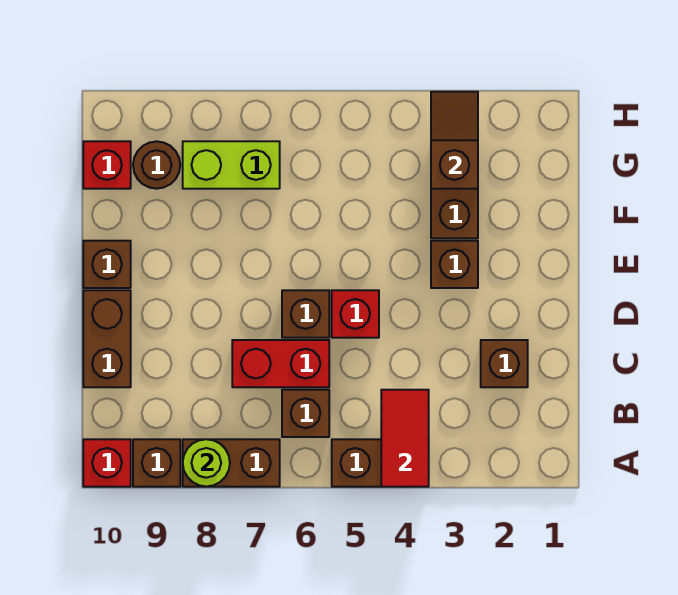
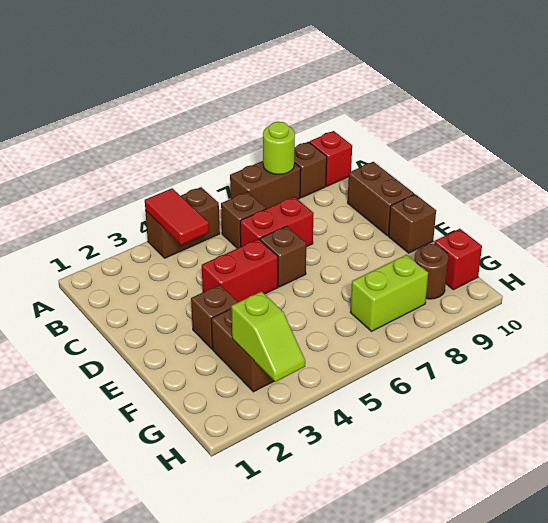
brown 1x1 brick [481,340,528,387] -> none
red 1x1 brick [332,290,379,338] -> red 1x2 brick [202,239,278,302]
brown 1x2 slope [431,92,478,189] -> lime 1x2 slope [231,291,305,382]

